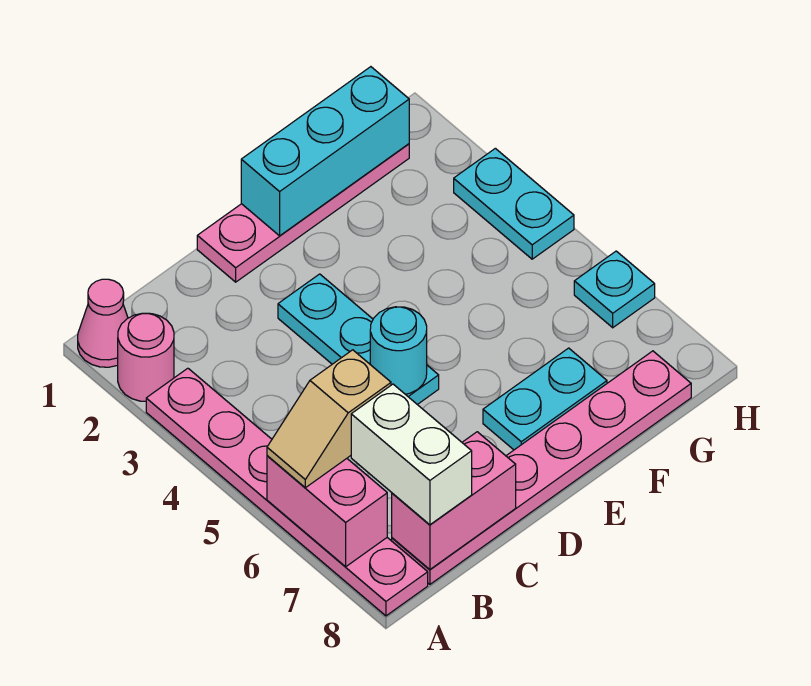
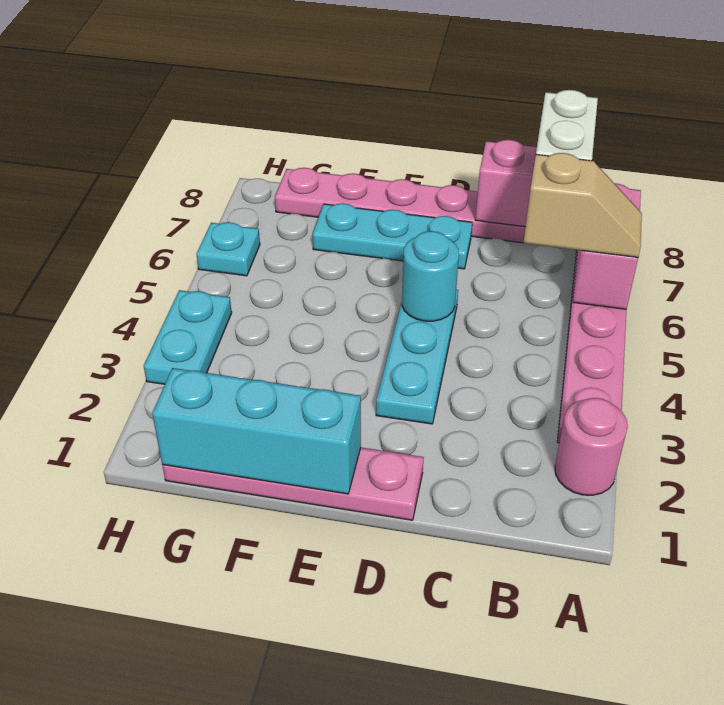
pink 1x1 cone [78,279,128,367] -> none
cyan 1x2 plate [483,348,607,450] -> cyan 1x3 plate [313,203,472,269]

